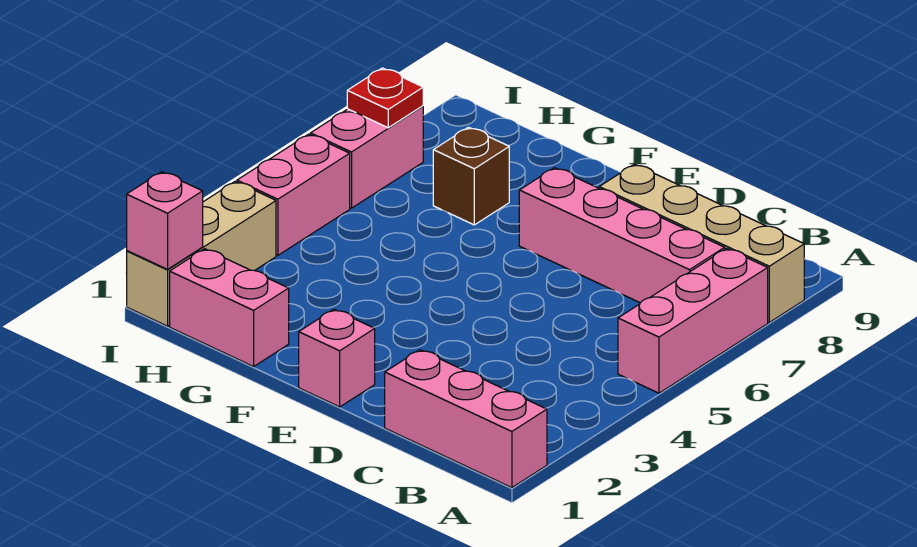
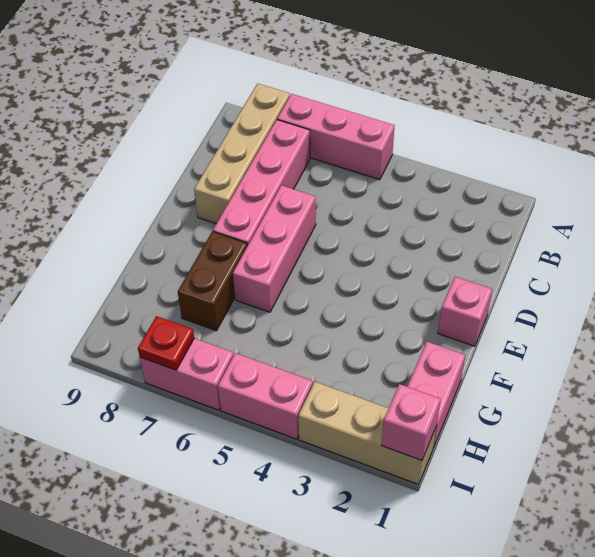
pink 1x3 brick [385,350,547,488] -> pink 1x3 brick moved to [233,185,316,312]
brown 1x1 brick [433,127,509,225] -> brown 1x2 brick [178,231,247,331]

